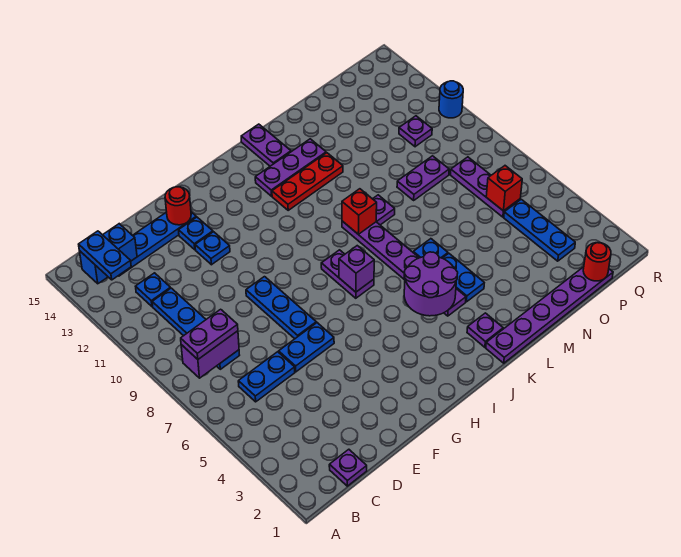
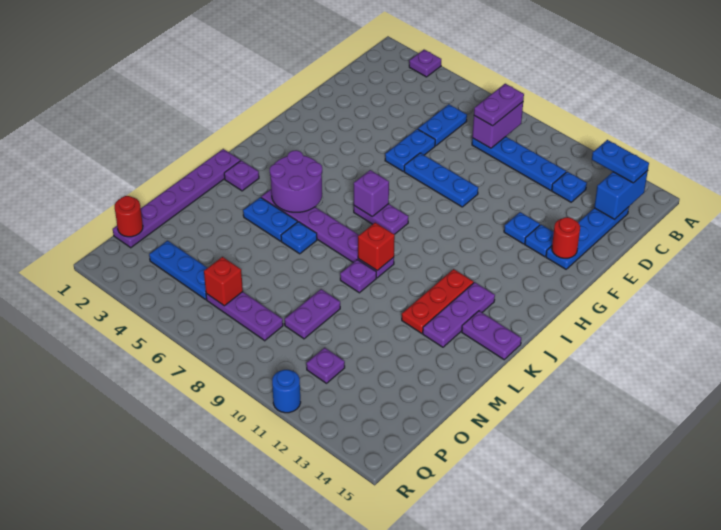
purple 1x1 plate [329,449,367,486] -> purple 1x1 plate moved to [409,50,441,77]

